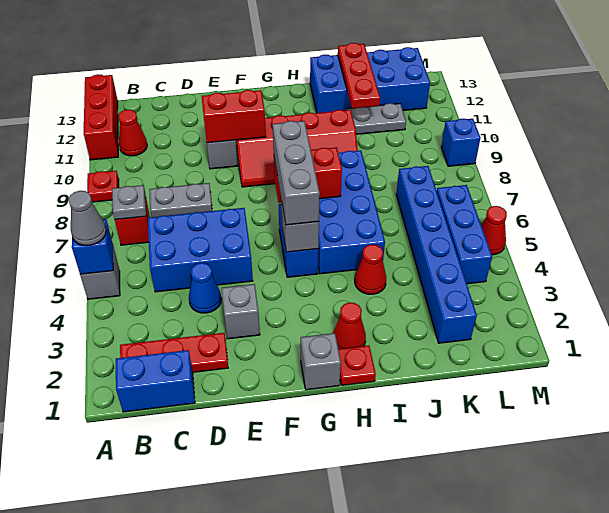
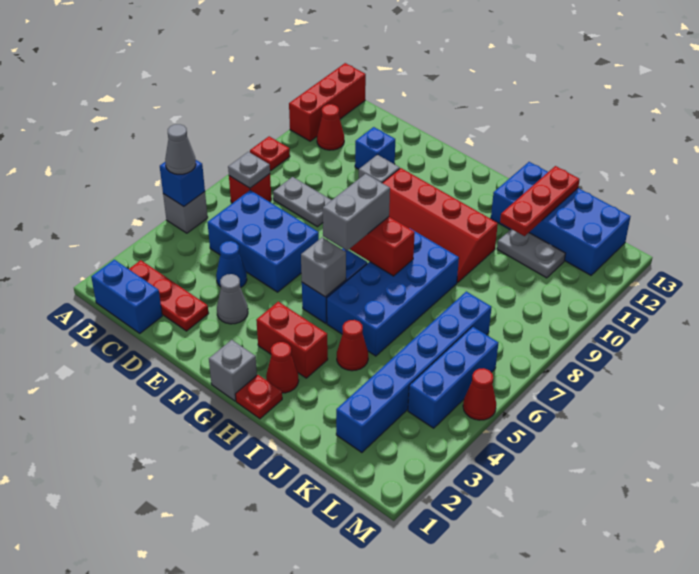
grey 1x1 brick [222,284,260,339] -> grey 1x1 cone [217,274,248,324]
red 1x2 brick [202,90,266,143] -> red 1x2 brick moved to [256,302,328,378]
grey 1x3 brick [273,121,320,225] -> grey 1x2 brick [323,174,390,250]
blue 1x1 brick [441,119,480,166] -> blue 1x1 brick moved to [355,127,395,169]

